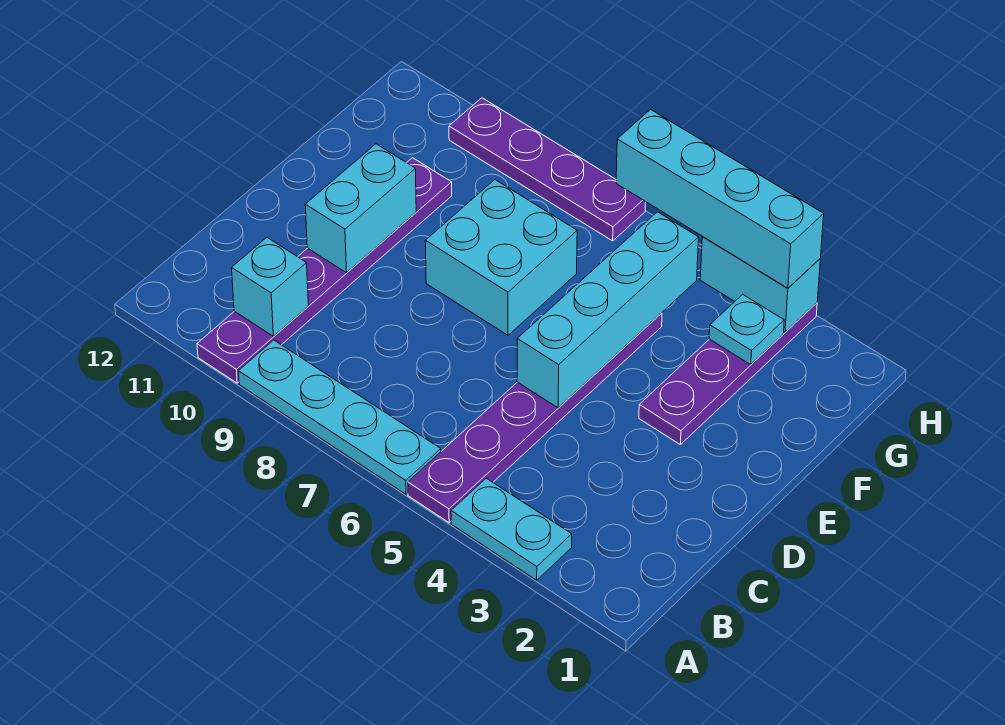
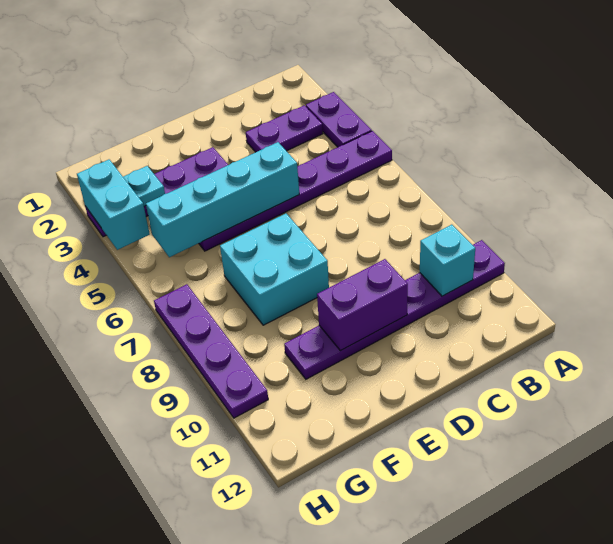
cyan 1x2 plate [451,478,572,580] -> purple 1x2 plate [306,92,372,147]
cyan 1x4 plate [238,340,441,494] -> none
none -> purple 1x2 plate [246,105,323,152]
cyan 1x2 brick [305,144,416,273] -> purple 1x2 brick [317,259,408,351]
cyan 1x4 brick [616,110,824,288] -> none

